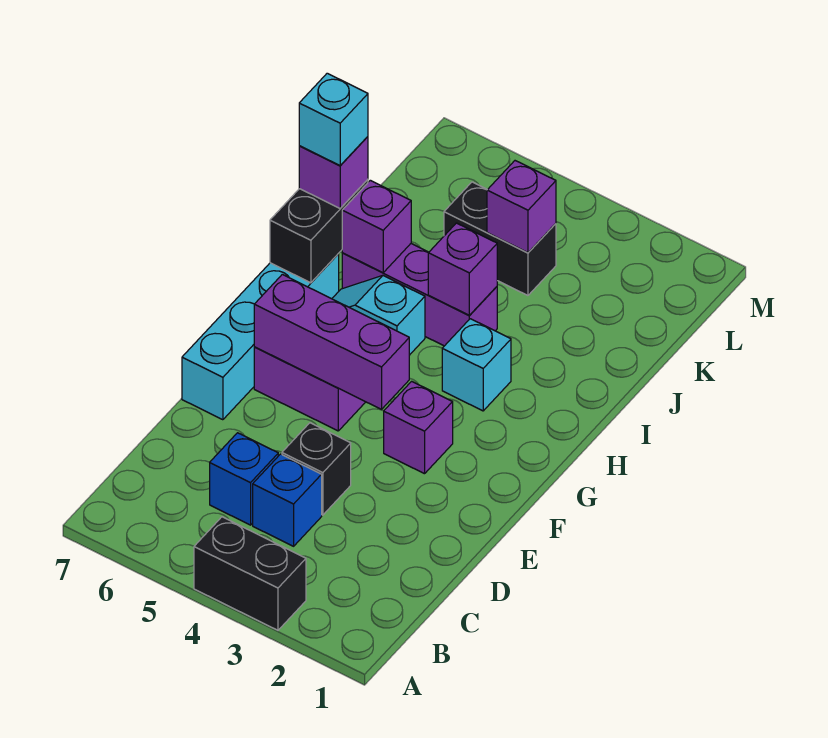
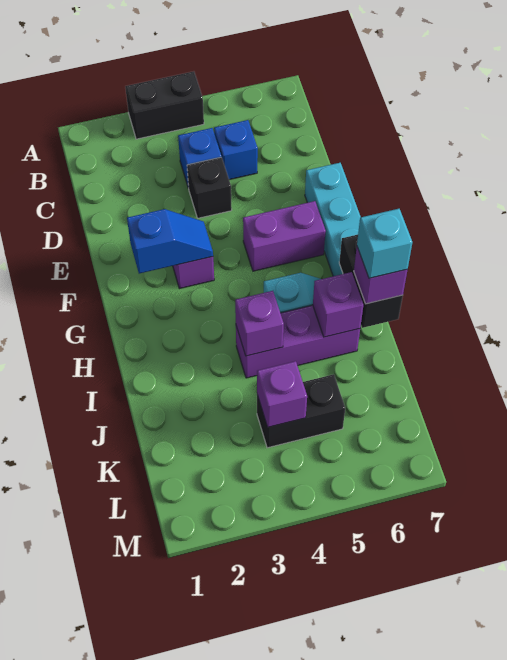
none -> blue 1x2 slope [127,209,213,274]
purple 1x3 brick [254,274,409,409] -> none
cyan 1x1 brick [442,319,511,411] -> none

